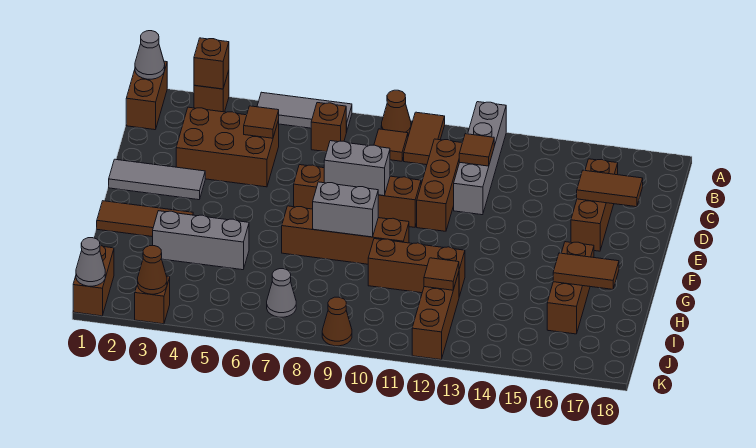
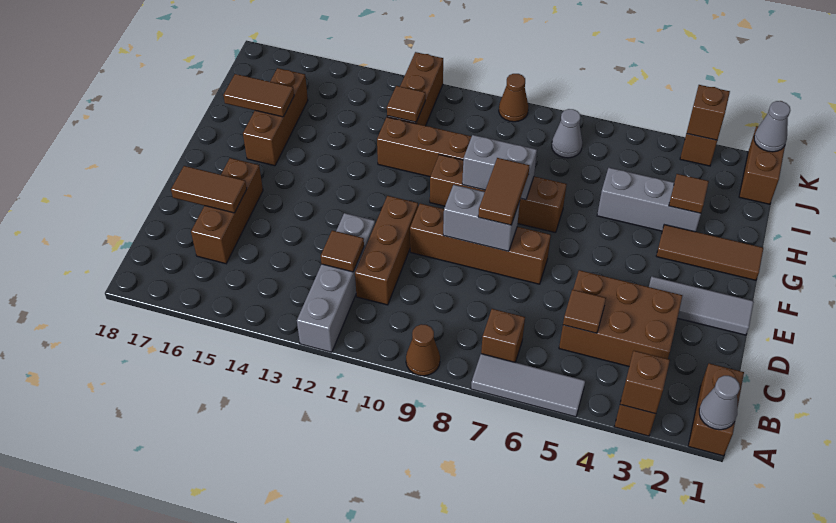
brown 1x2 tile [404,112,445,165] -> brown 1x2 tile moved to [478,158,529,225]
brown 1x1 tile [374,129,408,161] -> brown 1x1 tile moved to [669,174,709,213]
brown 1x1 cone [137,246,167,294] -> brown 1x1 brick [687,85,730,140]

